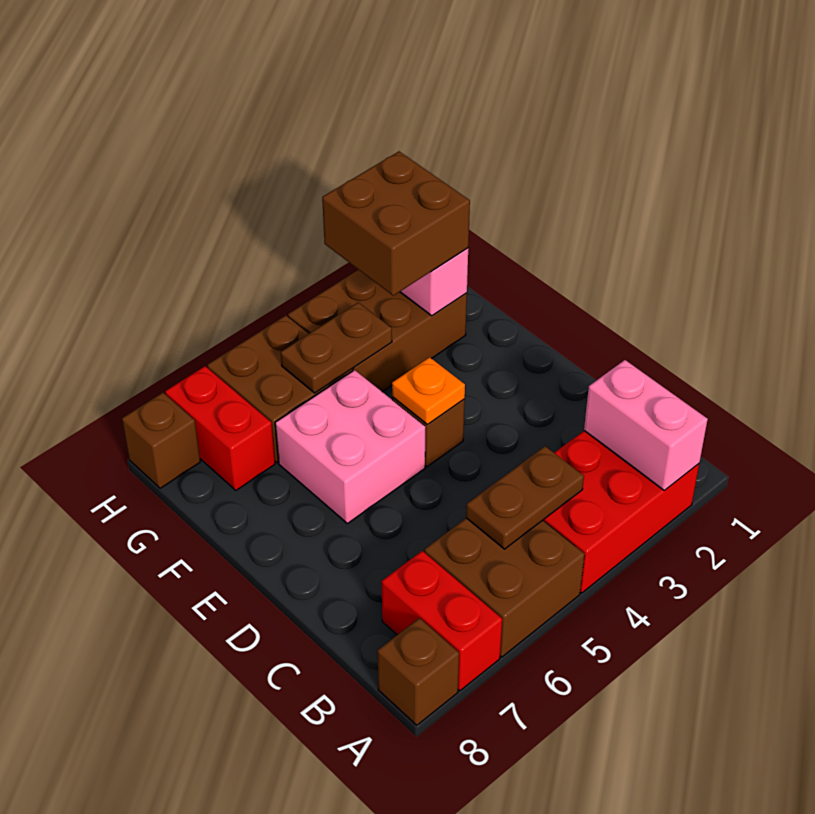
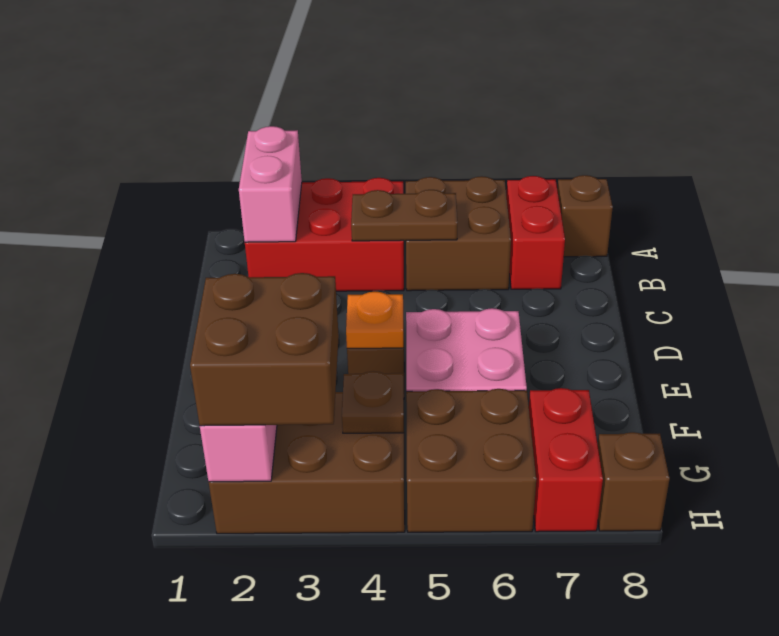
brown 1x2 plate [281,302,392,393] -> brown 1x1 plate [342,371,404,433]

